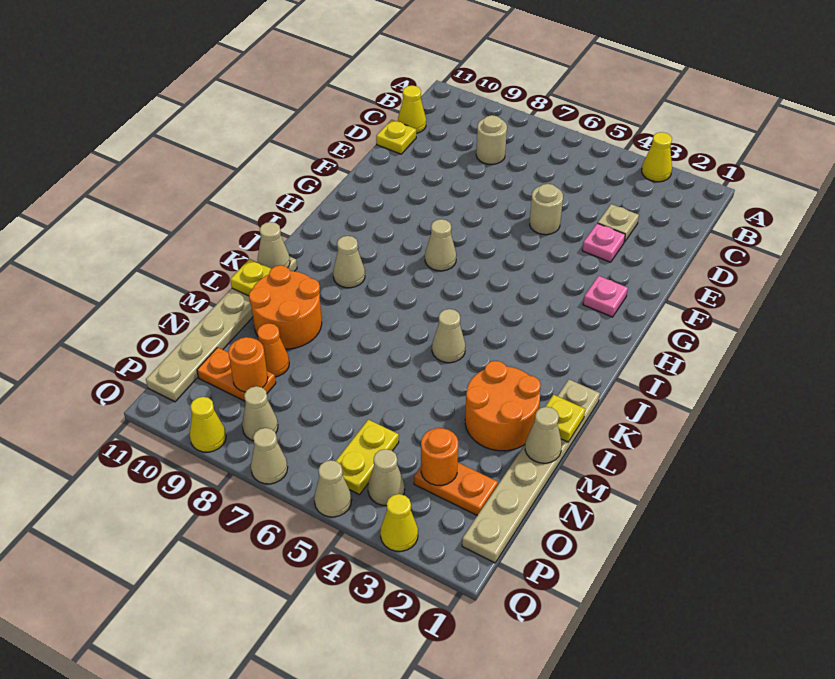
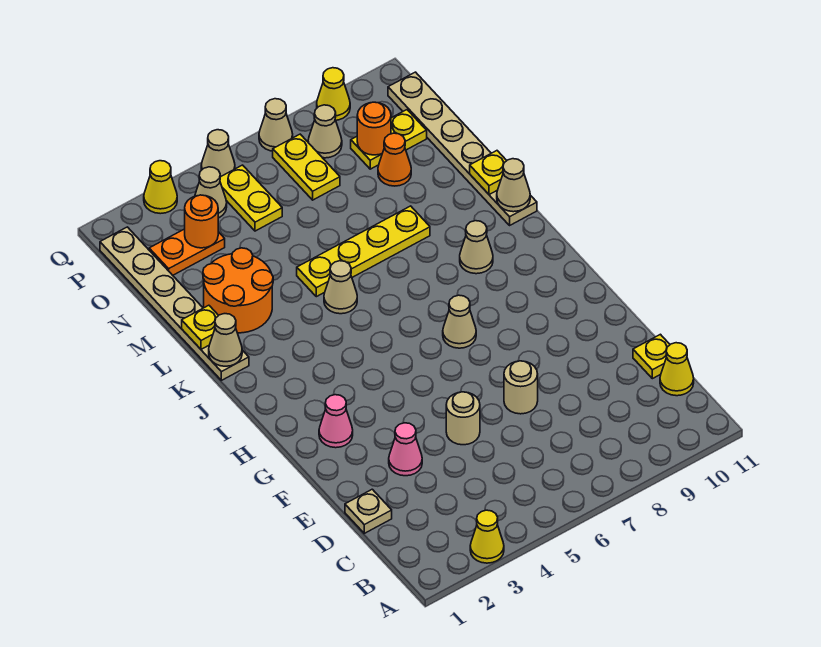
tan 1x1 round brick [476,115,507,164] -> tan 1x1 round brick moved to [504,361,538,414]
tan 1x1 plate [598,204,639,242] -> tan 1x1 plate moved to [345,489,392,533]
pink 1x1 plate [582,223,625,262] -> pink 1x1 cone [389,423,422,476]
pink 1x1 plate [583,276,628,317] -> pink 1x1 cone [319,395,353,448]
none -> yellow 1x4 plate [297,206,430,297]
orange 2x2 round brick [249,265,322,349] -> none
tan 1x1 cone [525,407,562,463] -> tan 1x1 cone moved to [209,314,242,366]
none -> yellow 1x2 plate [273,134,340,200]
orange 1x2 plate [197,347,276,401] -> yellow 1x2 plate [351,110,427,169]

